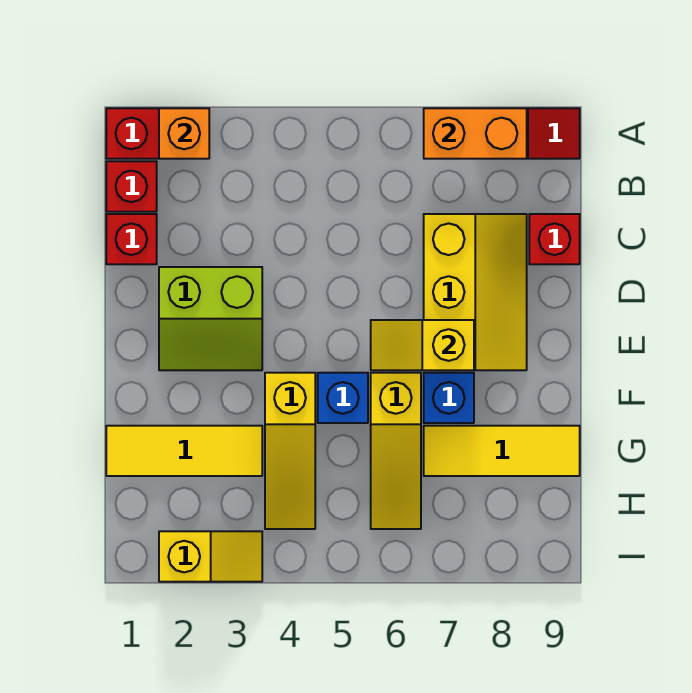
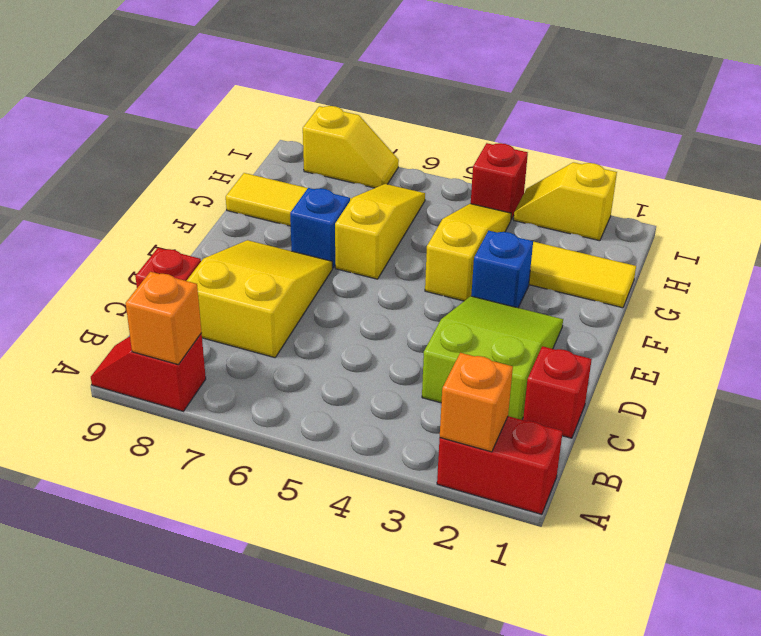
orange 1x2 brick [424,108,527,159] -> orange 1x1 brick [126,272,201,365]
red 1x1 brick [106,161,157,212] -> red 1x1 brick moved to [471,143,528,219]
yellow 2x3 slope [424,214,527,370] -> yellow 2x3 slope turned to [187,240,332,358]
lime 2x2 slope [159,267,262,370] -> lime 2x3 slope [422,296,563,420]
yellow 1x2 slope [371,320,474,370] -> yellow 1x2 slope moved to [303,106,399,188]
blue 1x1 brick [318,373,368,423] -> blue 1x1 brick moved to [471,231,533,308]

